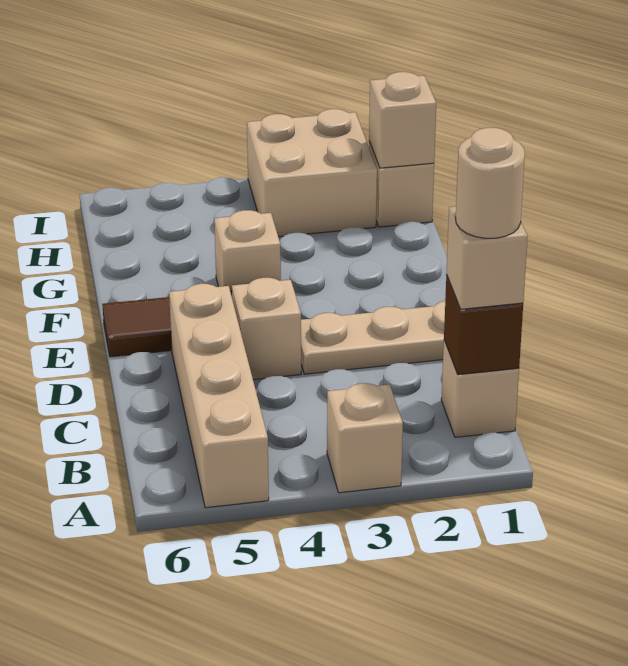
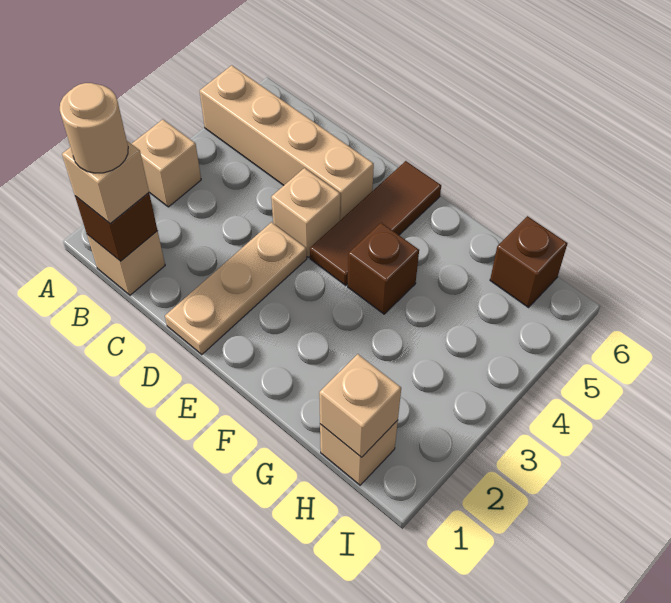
tan 1x1 brick [214,210,281,291] -> brown 1x1 brick [348,223,419,314]
tan 2x2 brick [247,109,377,237] -> none
none -> brown 1x1 brick [490,216,567,307]

